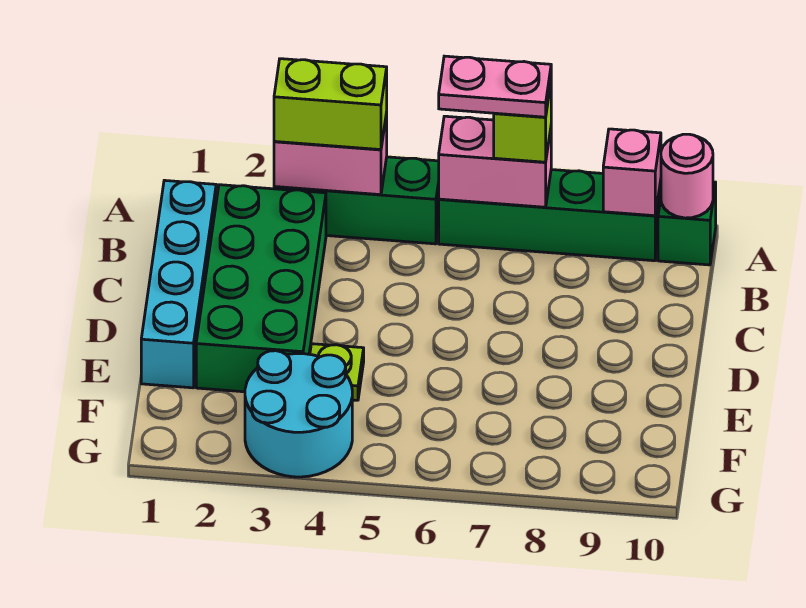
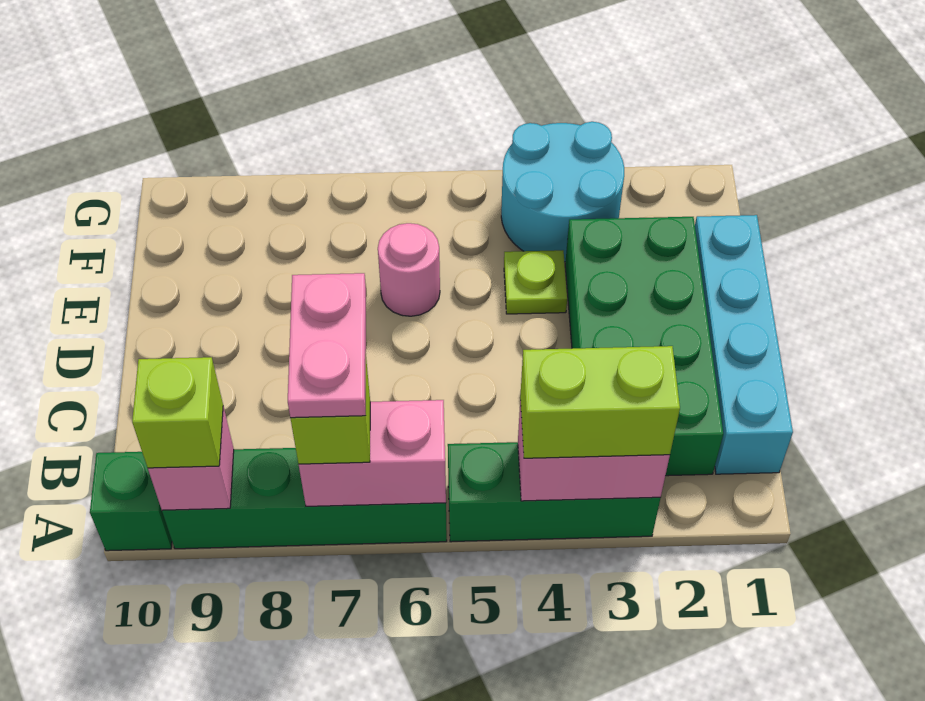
pink 1x2 plate [439,56,551,117] -> pink 1x2 plate turned to [288,273,366,418]
none -> lime 1x1 brick [132,357,223,468]
pink 1x1 round brick [661,134,713,218] -> pink 1x1 round brick moved to [378,223,440,316]

